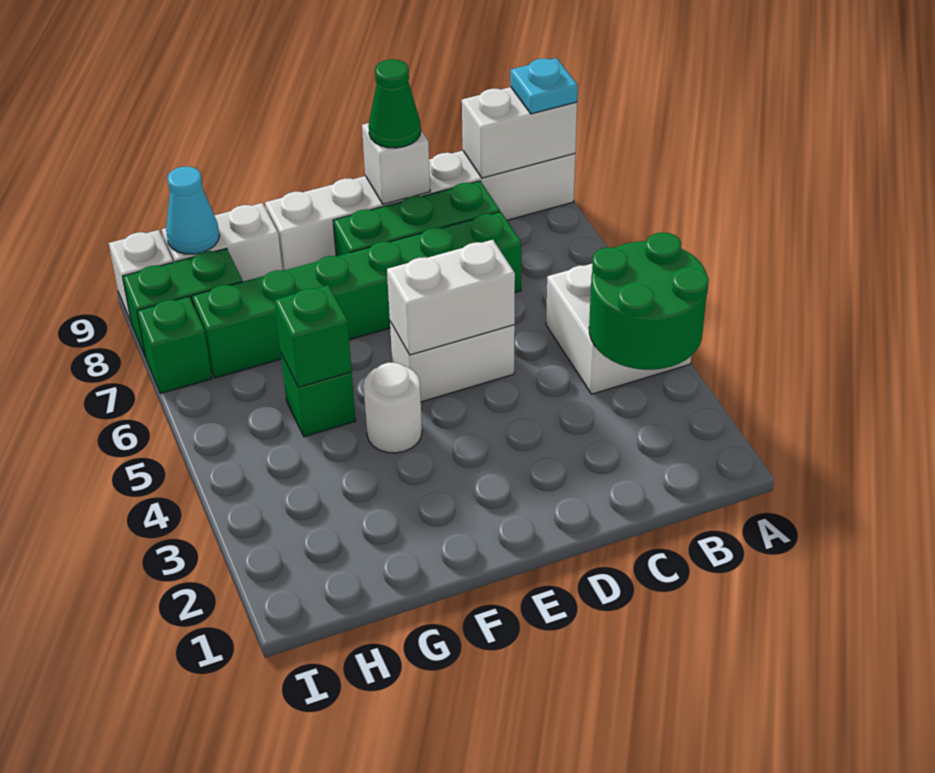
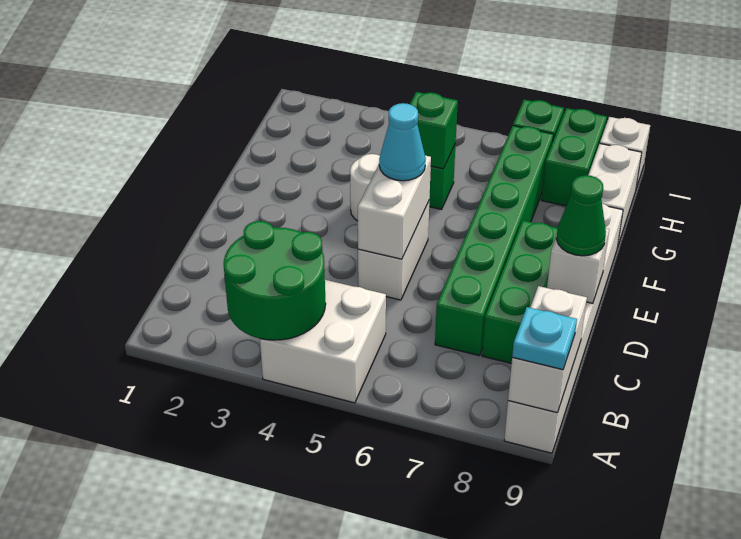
cyan 1x1 cone [166,167,220,254] -> cyan 1x1 cone moved to [379,103,426,181]

